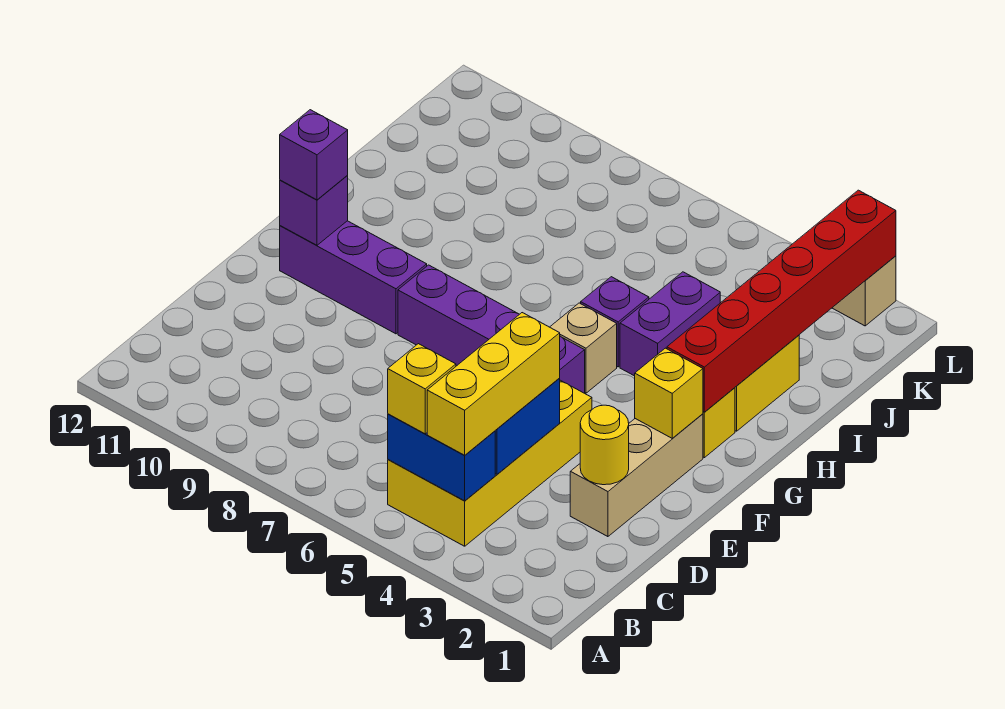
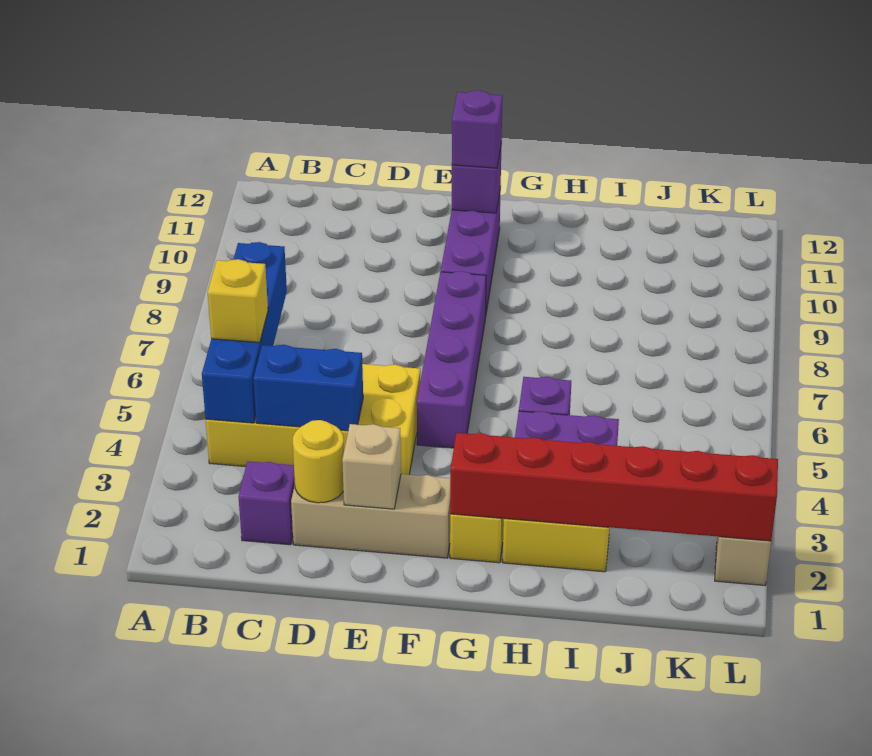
blue 1x2 brick [388,414,495,501] -> blue 1x4 brick [202,242,287,423]
yellow 1x3 brick [427,313,560,455] -> none
none -> purple 1x1 brick [239,461,295,545]
yellow 1x1 brick [635,348,703,438] -> none
tan 1x1 brick [550,303,617,393] -> tan 1x1 brick moved to [342,424,401,509]

